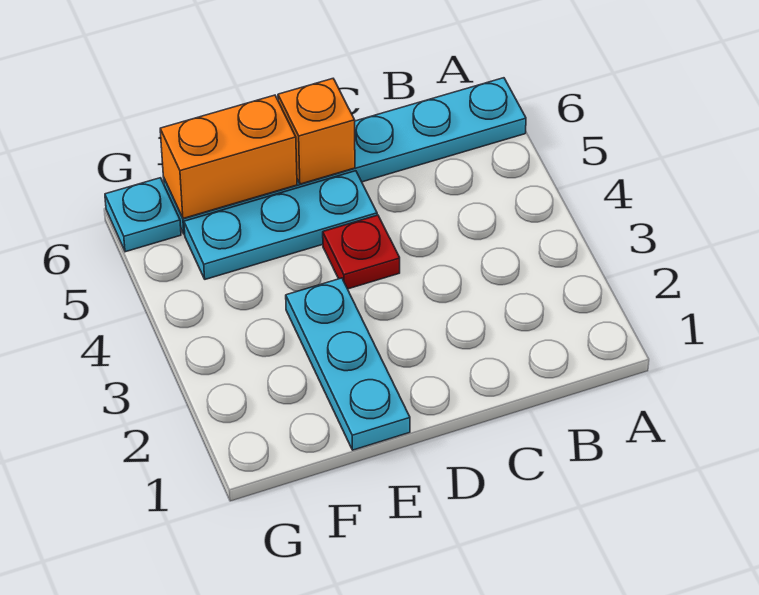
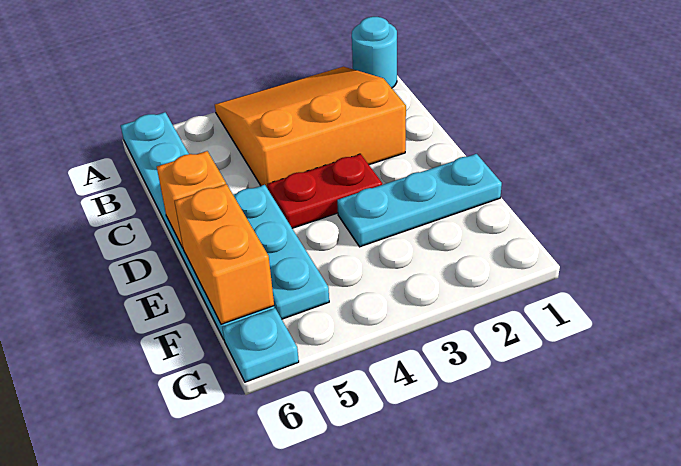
none -> cyan 1x1 round brick [352,17,397,88]
none -> orange 3x3 slope [215,67,406,189]
red 1x1 plate [323,215,400,289] -> red 1x2 plate [267,154,382,228]

